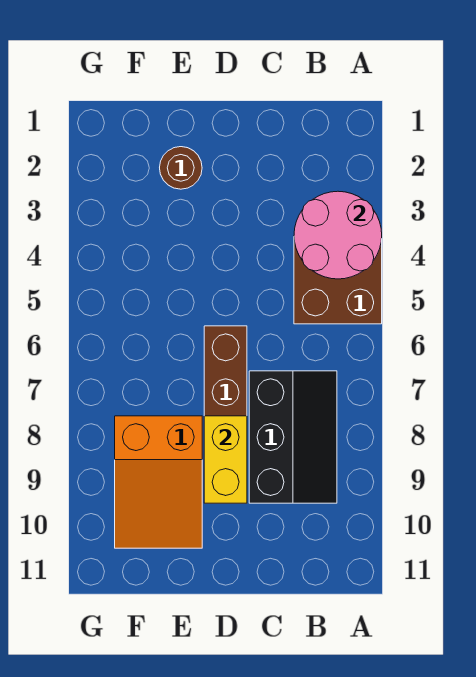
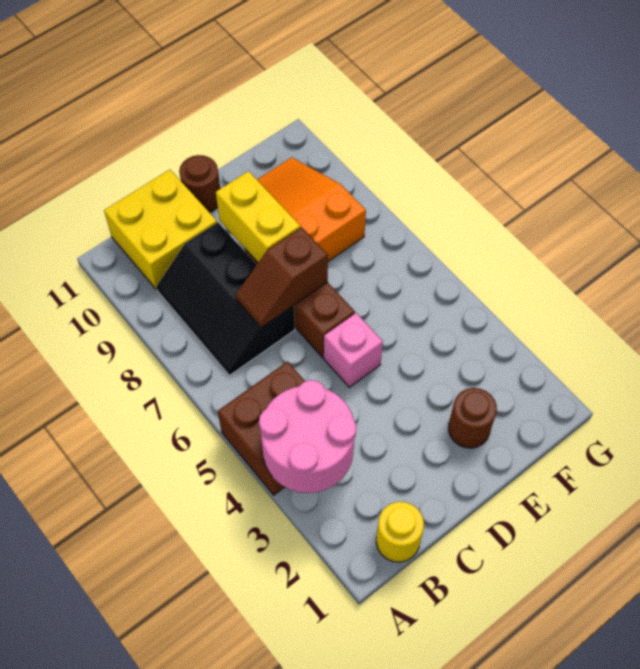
none -> yellow 1x1 round brick [376,502,424,562]
none -> yellow 2x2 brick [104,170,217,290]
none -> brown 1x2 slope [235,227,328,328]
none -> pink 1x1 brick [324,313,383,387]
none -> brown 1x1 round brick [179,155,220,213]

